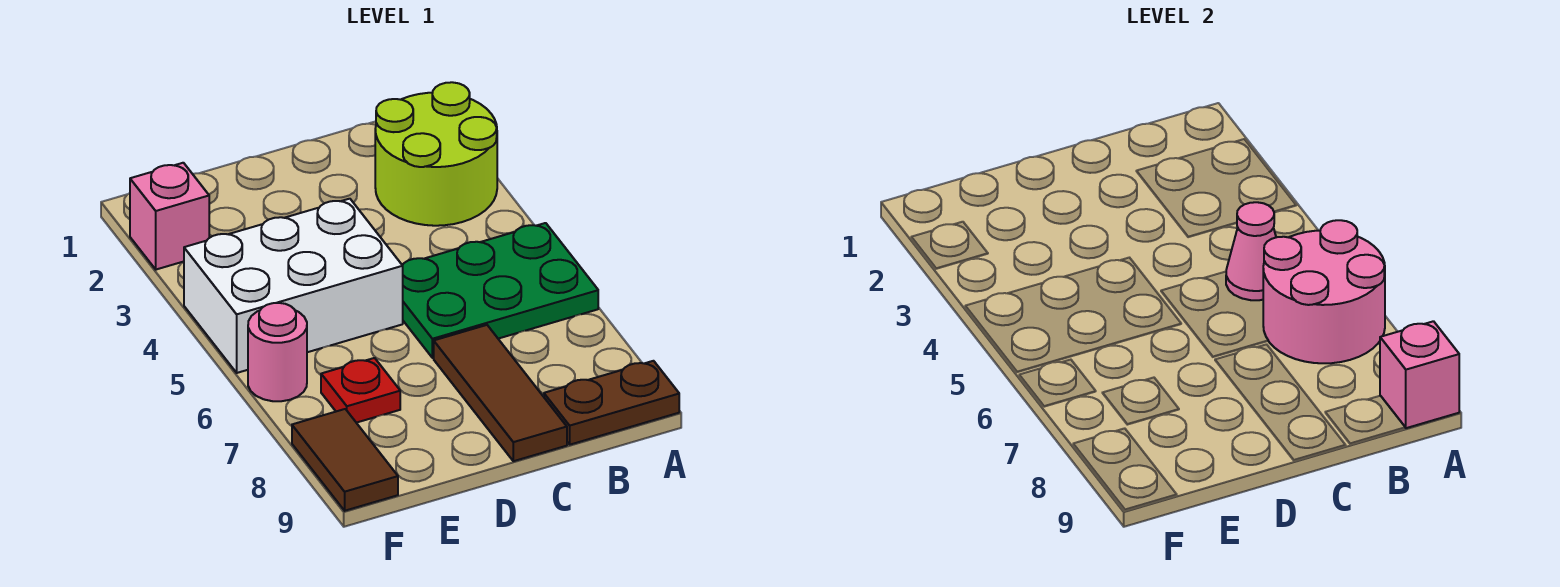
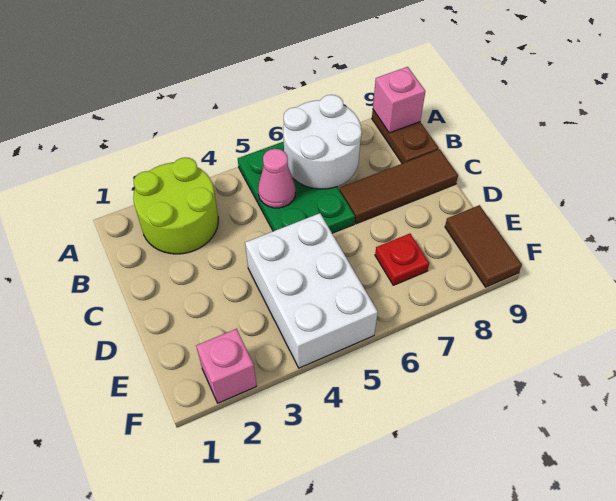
pink 2x2 round brick [1263,220,1385,363] -> white 2x2 round brick [283,95,362,189]
pink 1x1 round brick [248,303,307,401] -> none
brown 1x2 tile [292,409,398,511] -> brown 1x2 tile turned to [445,205,522,287]

